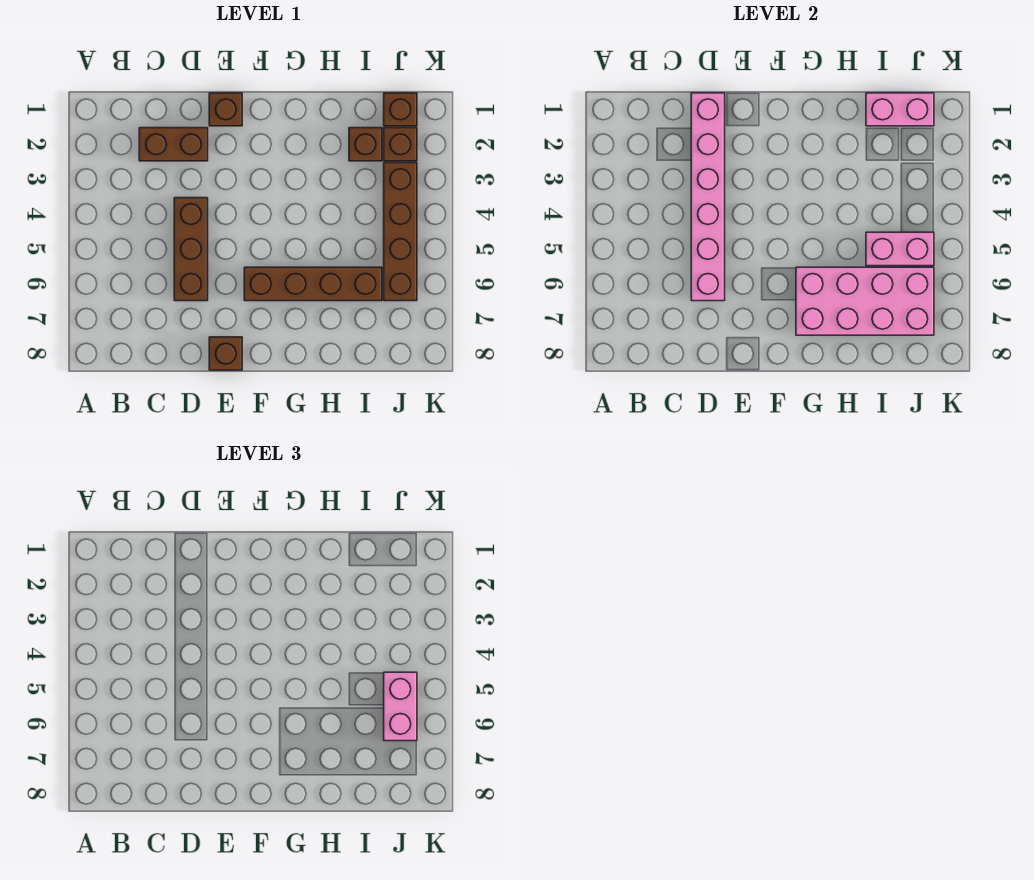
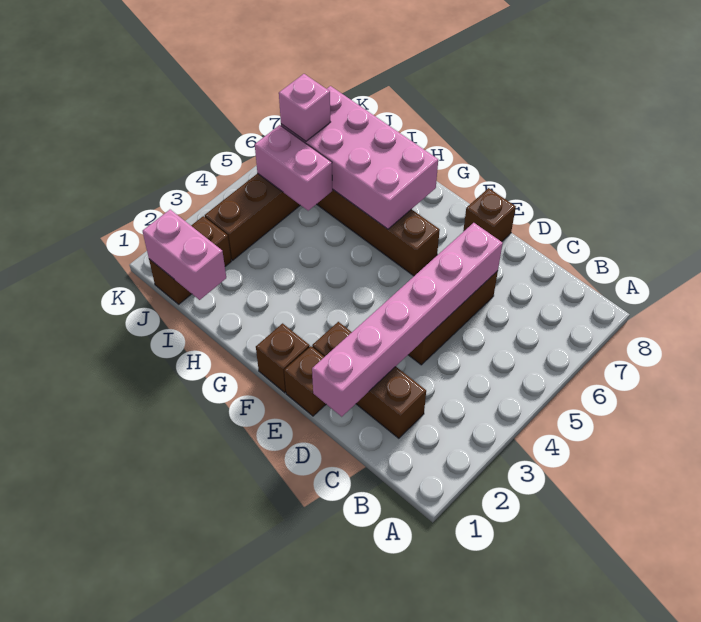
brown 1x2 brick [139,128,208,161] -> brown 1x3 brick [312,322,426,438]
brown 1x1 brick [349,128,382,161] -> brown 1x1 brick moved to [256,323,310,393]
pink 1x2 brick [384,672,417,741] -> pink 1x1 brick [279,74,330,141]

